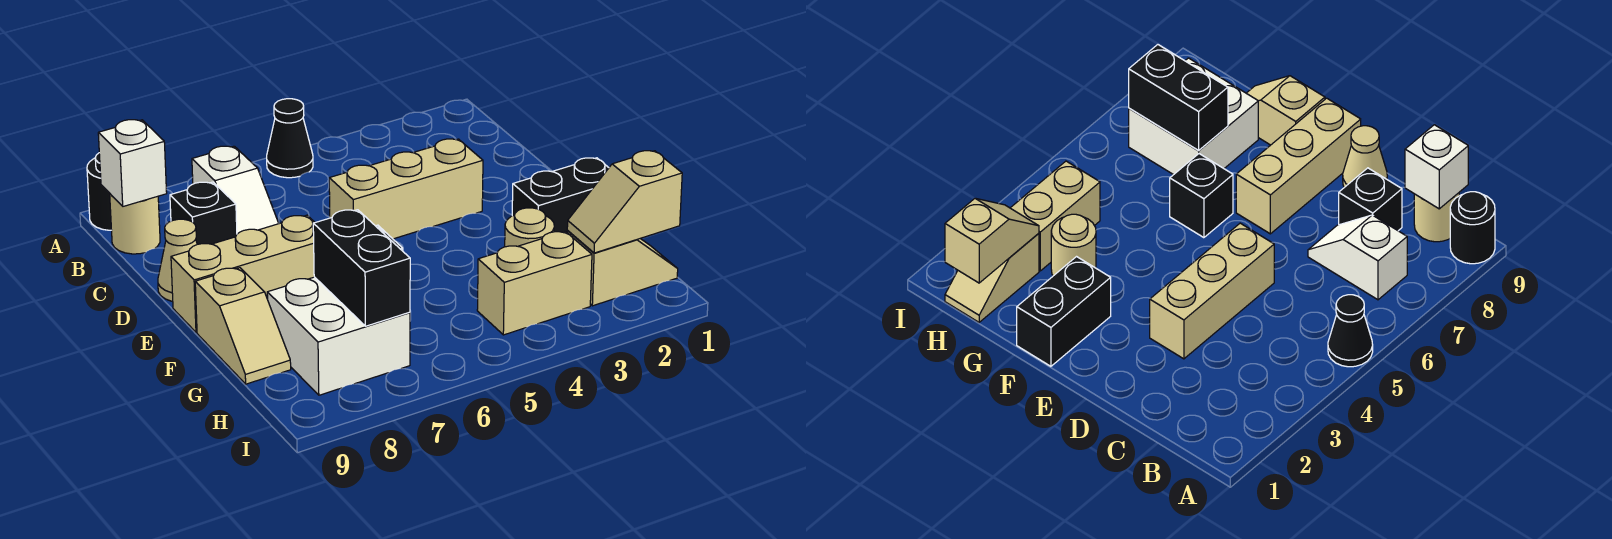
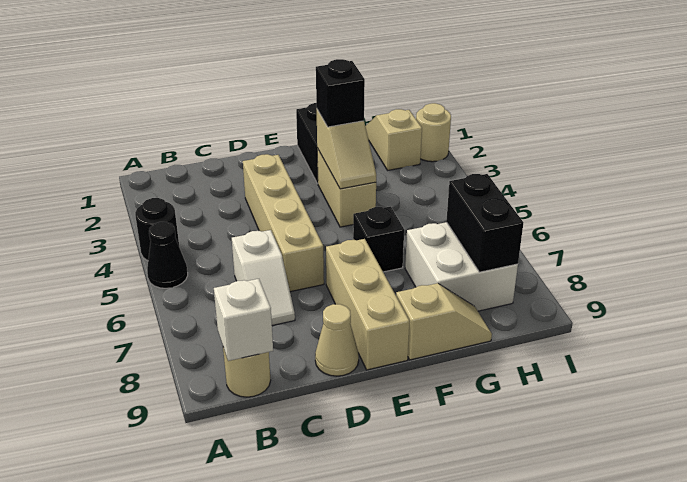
black 1x1 round brick [87,153,111,230] -> black 1x1 round brick moved to [135,198,179,261]
white 1x2 slope [192,146,279,234] -> white 1x2 slope turned to [232,230,295,325]
black 1x1 brick [170,182,237,244] -> black 1x1 brick moved to [316,59,365,127]
tan 1x3 brick [329,139,483,239] -> tan 1x4 brick [243,154,324,292]
tan 1x1 round brick [505,208,554,247] -> tan 1x1 round brick moved to [416,103,451,162]
black 1x2 brick [313,210,410,326] -> black 1x2 brick turned to [446,174,524,272]
tan 1x2 slope [567,151,682,253] -> tan 1x2 slope moved to [317,110,376,189]
tan 1x2 brick [477,232,592,335] -> tan 1x2 brick moved to [317,148,376,227]

